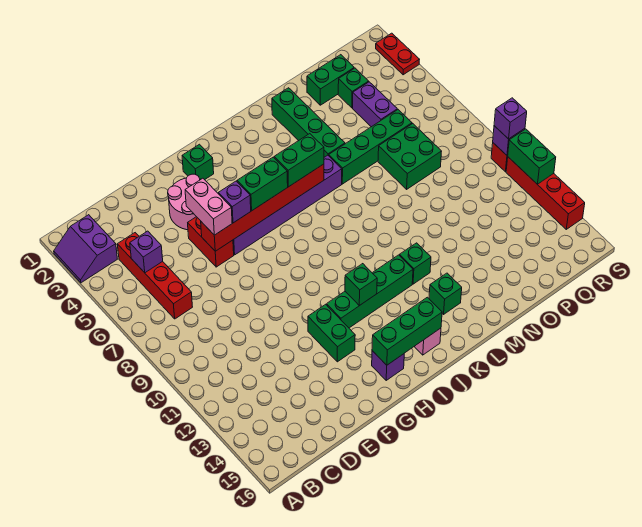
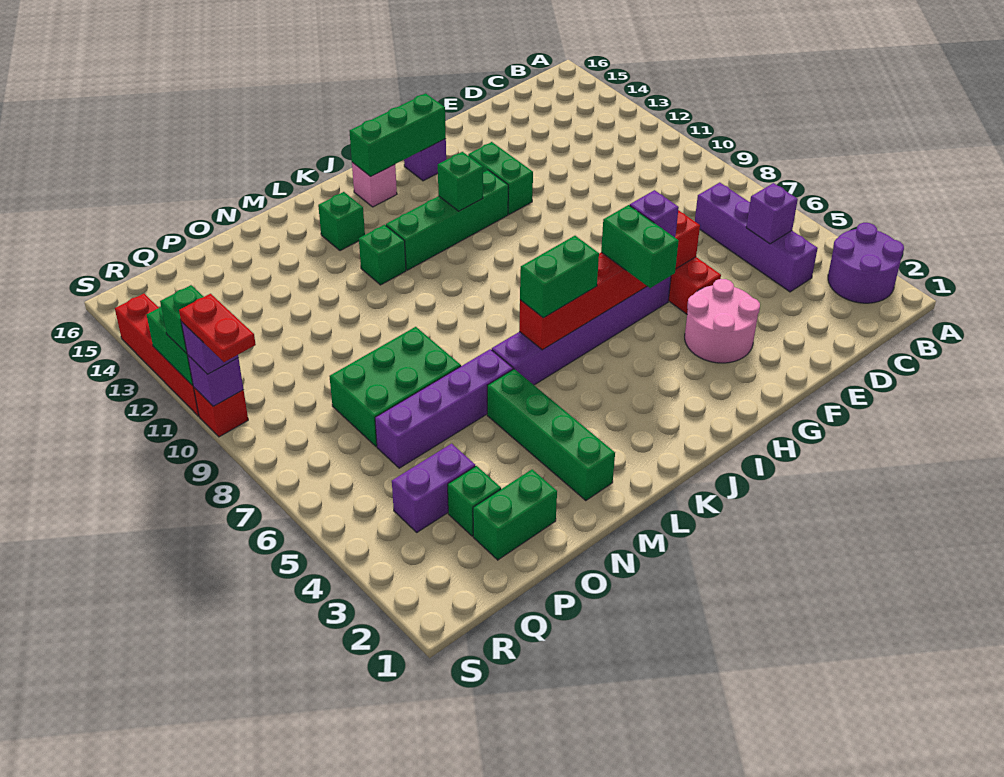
purple 2x2 slope [54,215,117,283] -> purple 2x2 round brick [828,223,904,303]
red 1x4 brick [117,233,192,319] -> purple 1x4 brick [695,183,818,292]
pink 1x2 brick [185,178,232,235] -> none
green 1x1 brick [182,144,214,180] -> green 1x1 brick moved to [160,285,204,353]
green 1x2 brick [237,157,288,210] -> green 1x2 brick turned to [601,205,679,288]
green 1x4 brick [329,110,412,184] -> purple 1x4 brick [375,349,513,468]
green 2x2 brick [378,124,442,189] -> green 2x3 brick [329,327,461,447]
purple 1x2 brick [353,82,397,127] -> purple 1x2 brick turned to [392,444,475,532]
red 1x2 plate [376,33,419,75] -> red 1x2 plate moved to [179,294,256,362]

